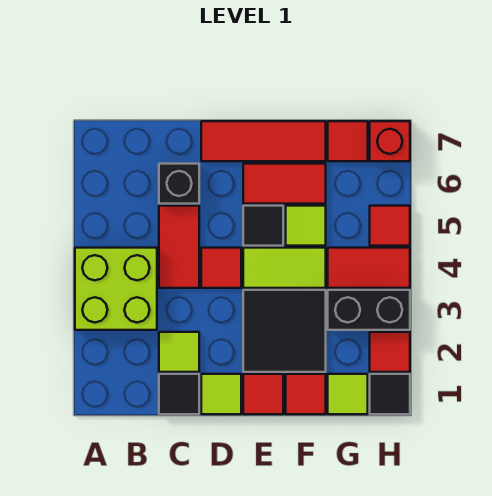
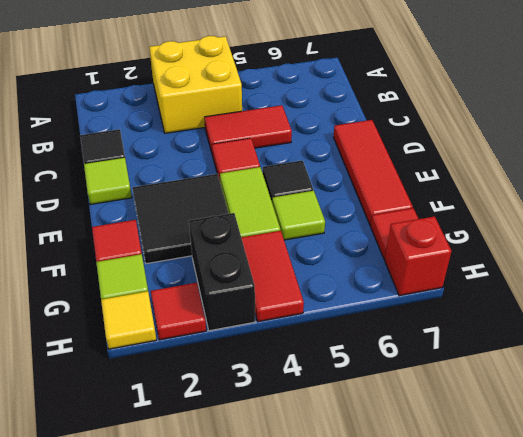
lime 2x2 brick [75,248,157,330] -> yellow 2x2 brick [149,36,242,133]
lime 1x1 tile [159,332,199,372] -> none
black 1x1 brick [159,164,199,204] -> none
red 1x1 tile [243,374,283,414] -> none
red 1x2 tile [243,164,326,204] -> none
black 1x1 tile [370,374,410,414] -> yellow 1x1 tile [101,291,156,349]
red 1x1 tile [370,206,410,246] -> none

